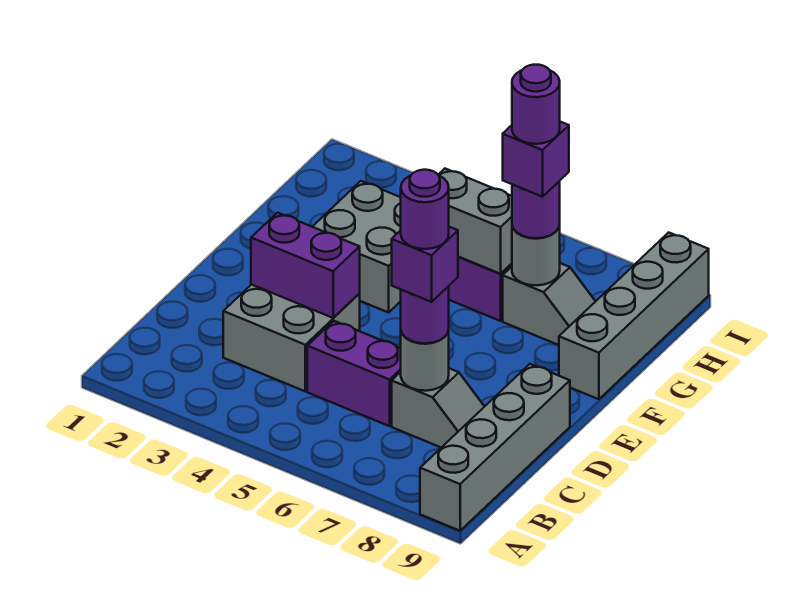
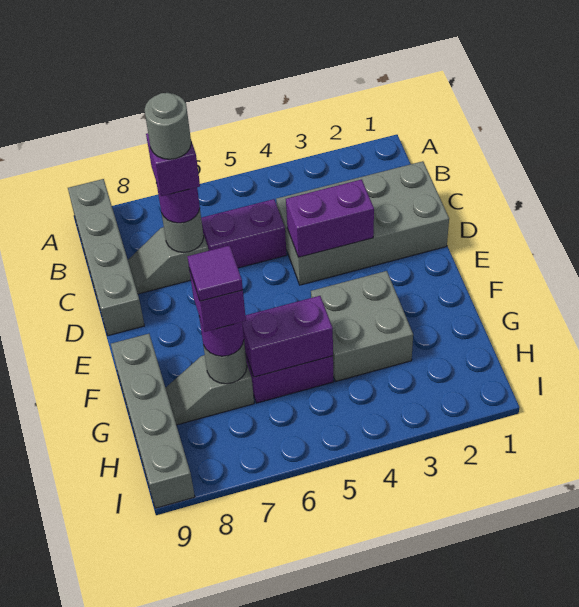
grey 2x2 brick [223,284,360,391] -> grey 2x4 brick [276,161,449,285]
purple 1x1 round brick [401,170,449,249] -> grey 1x1 round brick [145,93,191,159]
grey 1x2 brick [438,169,512,274] -> purple 1x2 brick [242,296,333,377]
purple 1x1 round brick [512,65,560,144] -> purple 1x1 tile [187,245,243,301]

